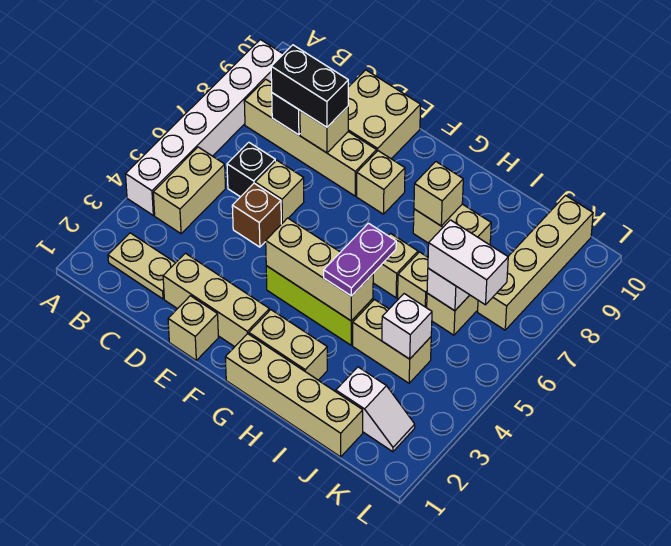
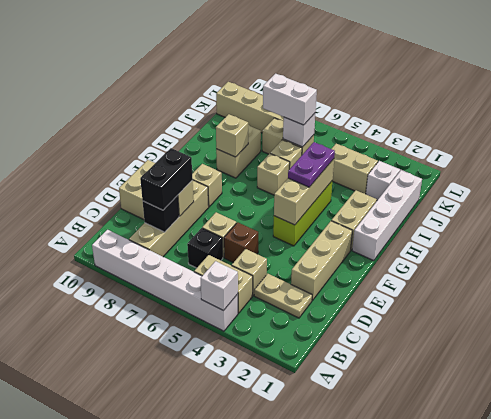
tan 1x2 plate [108,233,175,299] -> tan 1x2 plate turned to [254,274,312,318]
tan 1x1 brick [168,296,218,360] -> tan 1x1 brick moved to [232,249,267,295]
tan 1x4 brick [225,334,363,457] -> white 1x4 brick [352,170,422,261]
purple 1x2 plate [324,223,396,296] -> purple 1x2 plate turned to [288,142,335,187]
tan 1x2 brick [353,300,431,383] -> tan 1x2 brick turned to [332,144,378,194]
white 1x1 brick [382,294,432,359] -> white 1x1 brick moved to [201,261,238,311]
white 1x2 brick [428,220,508,305] -> white 1x2 brick turned to [263,74,317,125]

